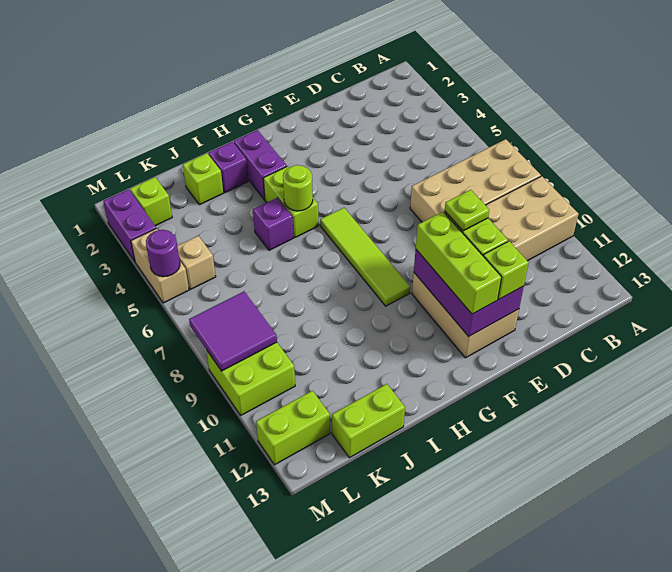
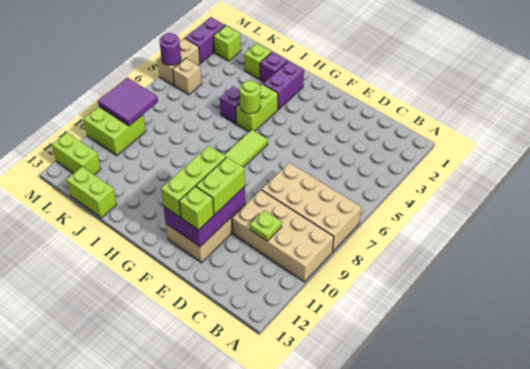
lime 1x1 plate [445,190,489,231] -> lime 1x1 plate moved to [250,210,282,241]

